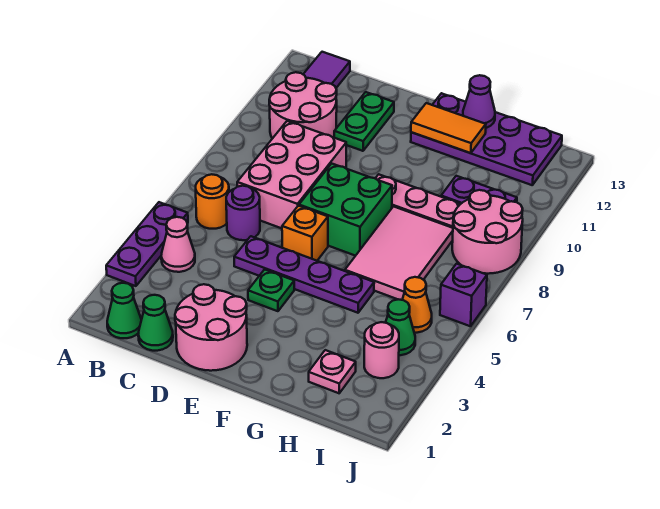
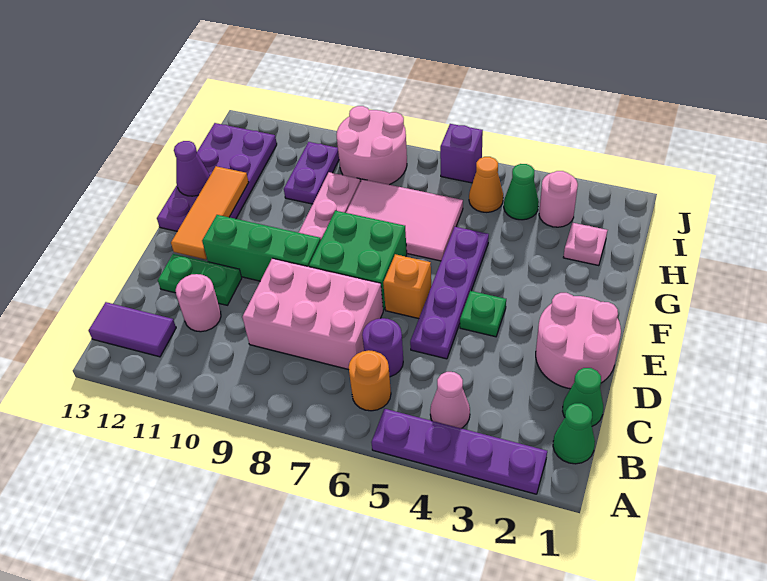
purple 1x3 plate [106,202,188,286] -> purple 1x4 plate [371,409,547,494]
pink 2x2 round brick [269,72,337,139] -> pink 1x1 round brick [176,274,221,332]
none -> green 1x3 brick [202,215,321,281]
orange 1x2 tile [411,103,486,153] -> orange 1x3 tile [171,166,249,259]

